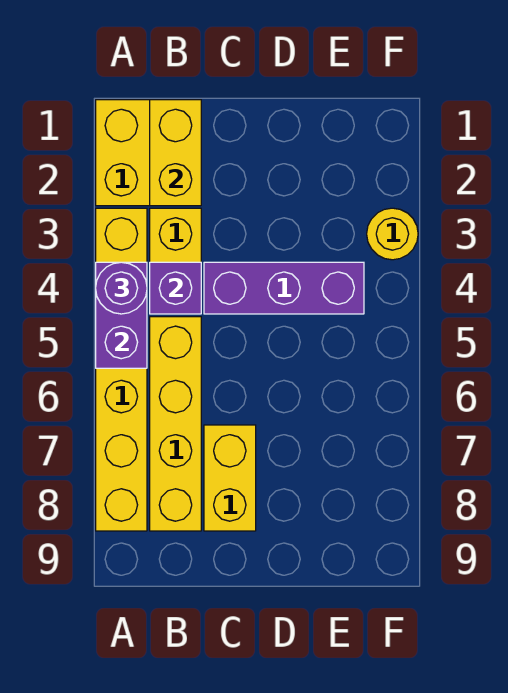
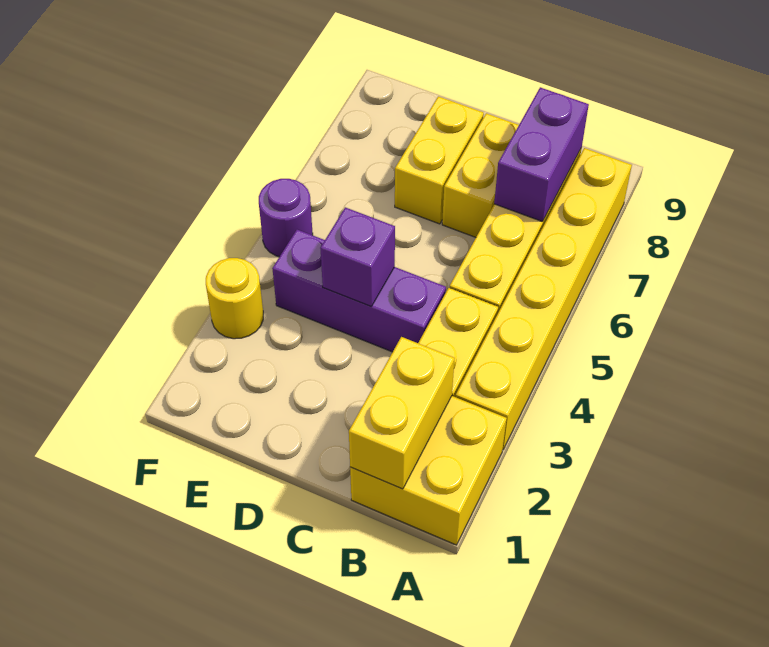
purple 1x2 brick [96,262,147,368] -> purple 1x2 brick moved to [494,87,589,222]
purple 1x1 round brick [96,262,147,314] -> purple 1x1 round brick moved to [259,179,313,257]
purple 1x1 brick [150,262,201,314] -> purple 1x1 brick moved to [320,207,395,306]
none -> yellow 1x2 brick [395,96,484,224]

